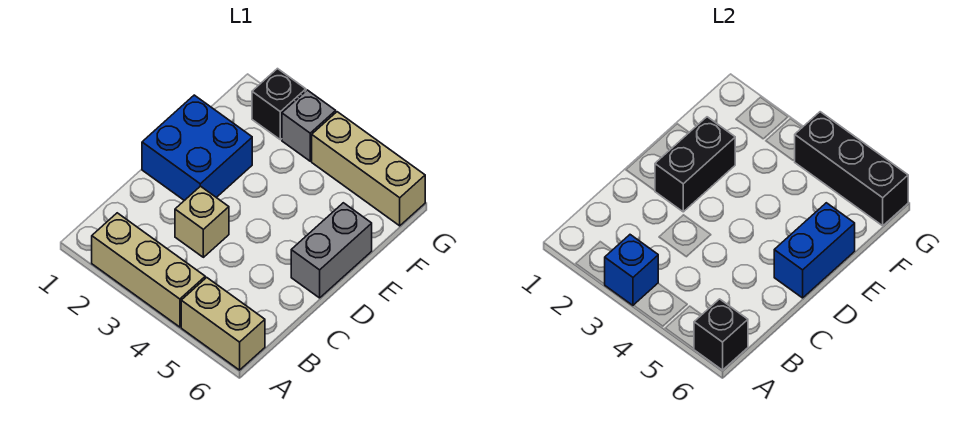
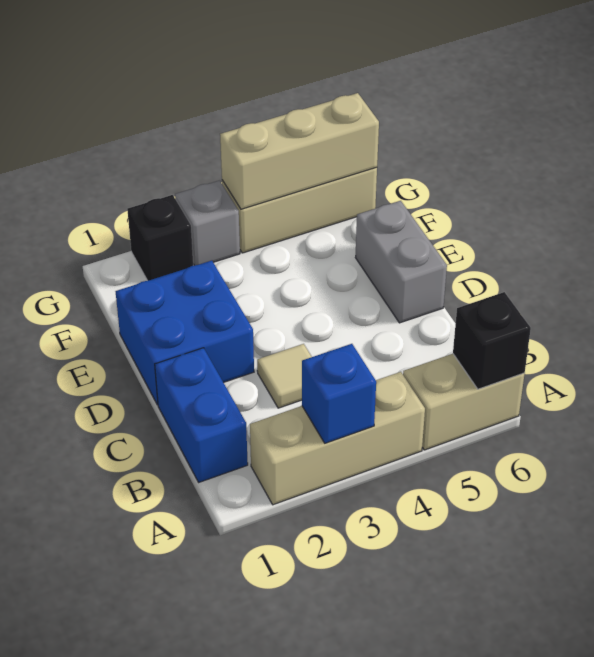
tan 1x1 brick [175,186,229,257] -> tan 1x1 tile [257,344,312,408]
black 1x2 brick [655,117,735,212] -> none
blue 1x2 brick [774,203,855,298] -> blue 1x2 brick moved to [155,348,248,482]
black 1x3 brick [794,112,908,226] -> tan 1x3 brick [220,93,379,209]

